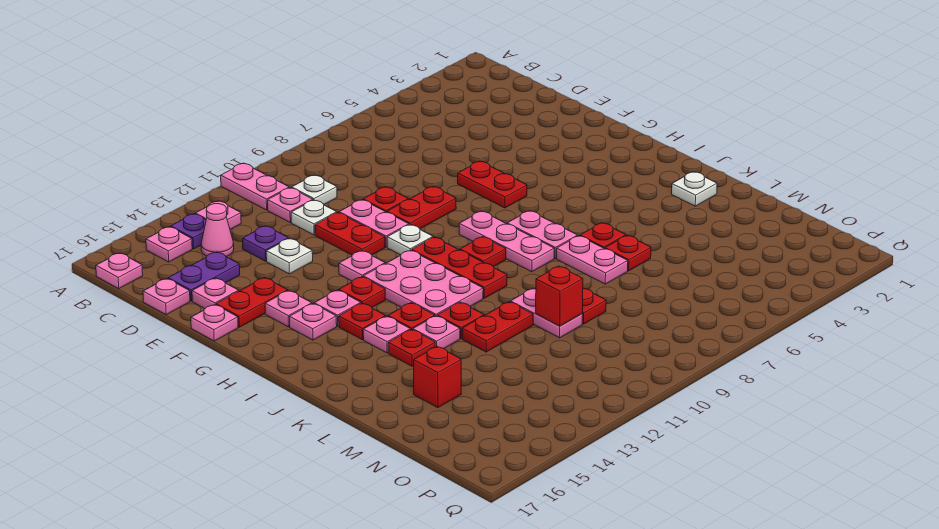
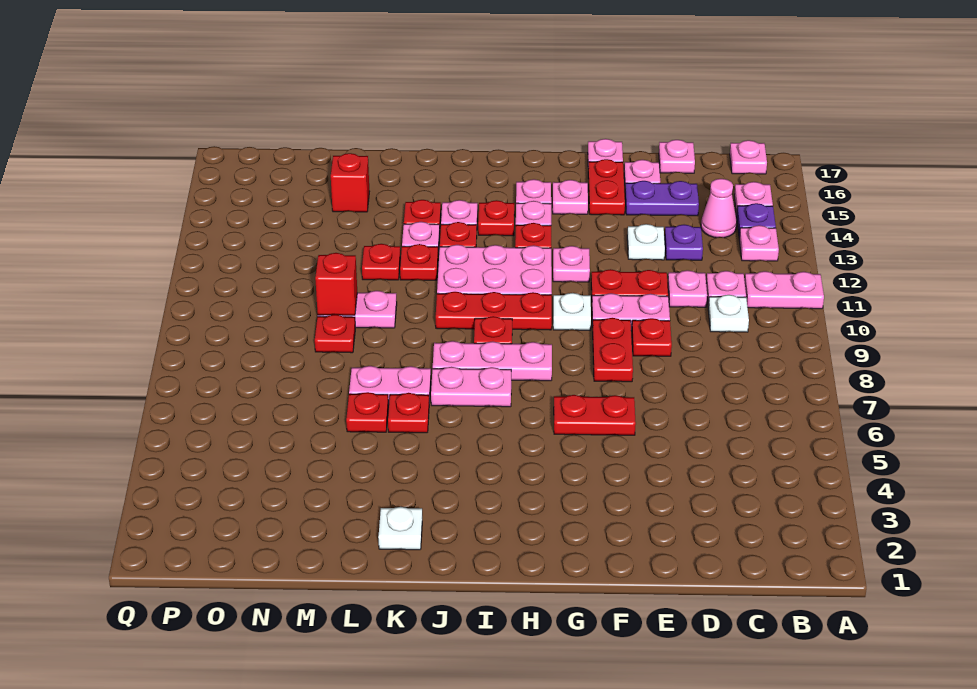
white 1x1 plate [291,200,337,235] -> pink 1x1 plate [668,270,707,307]
purple 1x2 plate [168,252,240,301] -> purple 1x2 plate turned to [625,181,699,216]
red 1x2 plate [462,302,533,352] -> red 1x1 plate [362,244,400,280]

